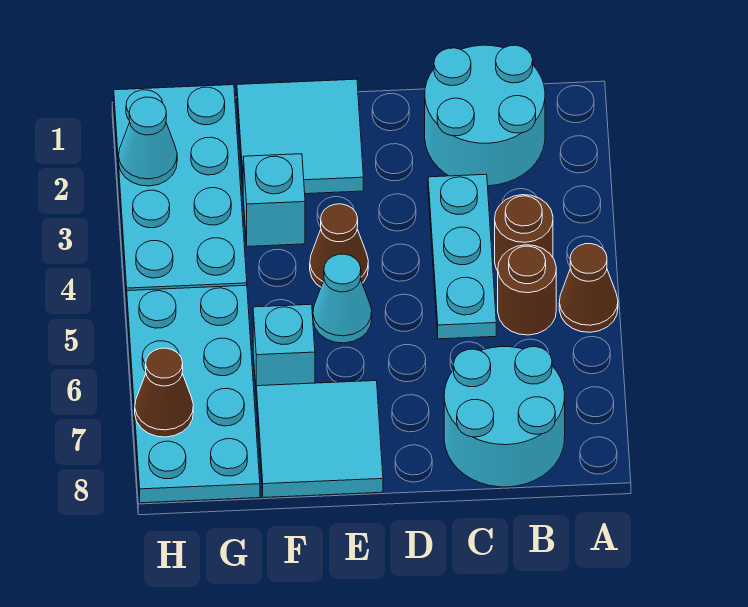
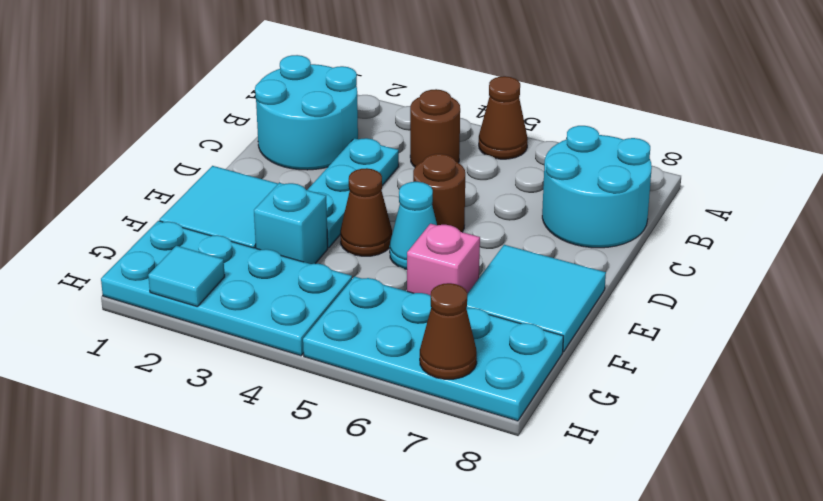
brown 1x1 round brick [498,245,556,335] -> brown 1x1 round brick moved to [413,154,465,232]
cyan 1x3 plate [428,174,496,339] -> cyan 1x3 plate turned to [308,138,399,248]
cyan 1x1 brick [253,304,315,386] -> pink 1x1 brick [407,224,480,295]
cyan 1x1 cone [119,97,177,186] -> cyan 1x1 tile [148,246,225,307]

